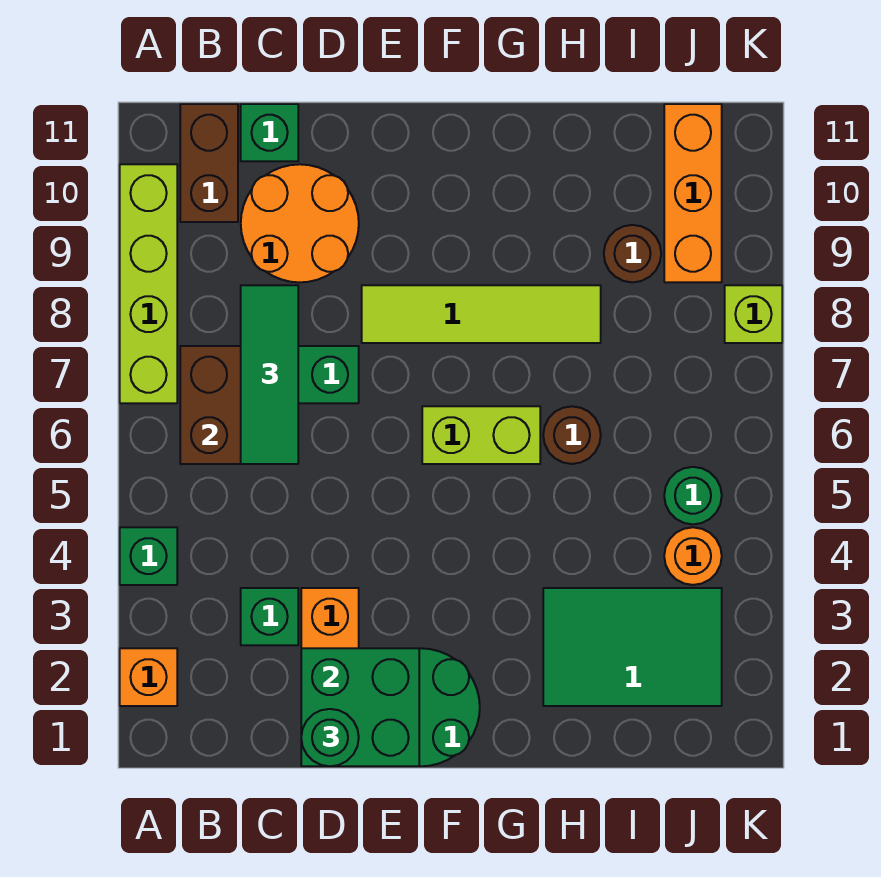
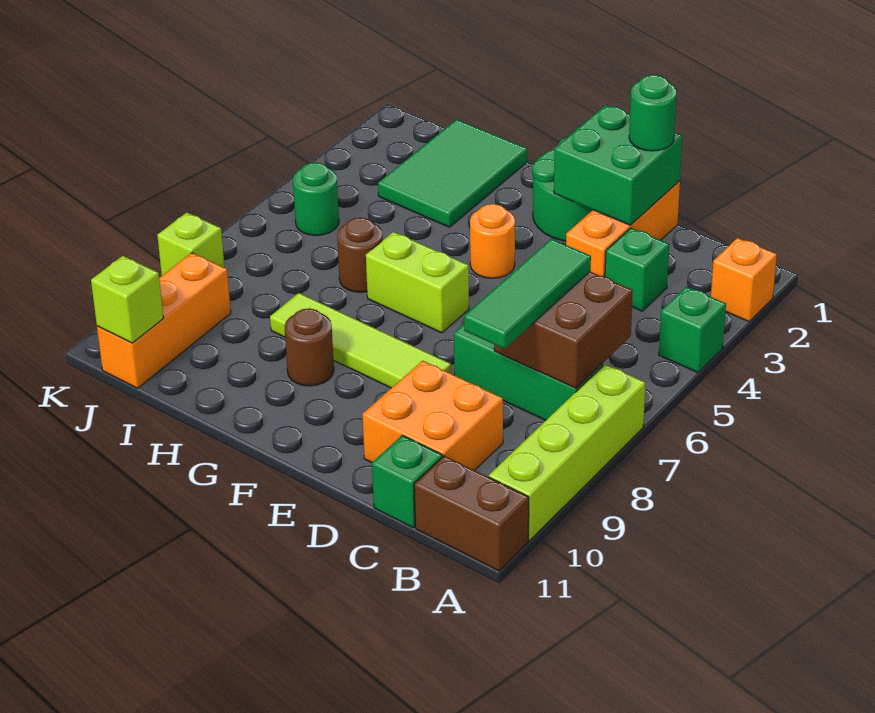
brown 1x2 brick [180,104,238,222] -> brown 1x2 brick turned to [414,456,529,571]
orange 2x2 round brick [241,164,359,282] -> orange 2x2 brick [363,361,503,470]
green 2x3 tile [543,588,722,706] -> green 2x3 tile turned to [378,120,527,227]
brown 1x1 round brick [604,225,661,282] -> brown 1x1 round brick moved to [284,308,334,386]
orange 1x1 round brick [664,527,722,585] -> orange 1x1 round brick moved to [470,204,515,278]
none -> lime 1x1 brick [91,256,163,343]

